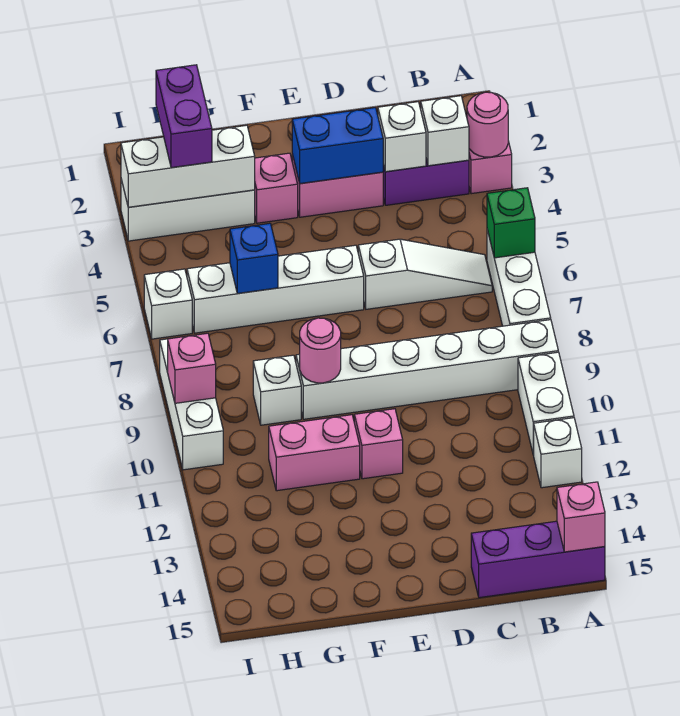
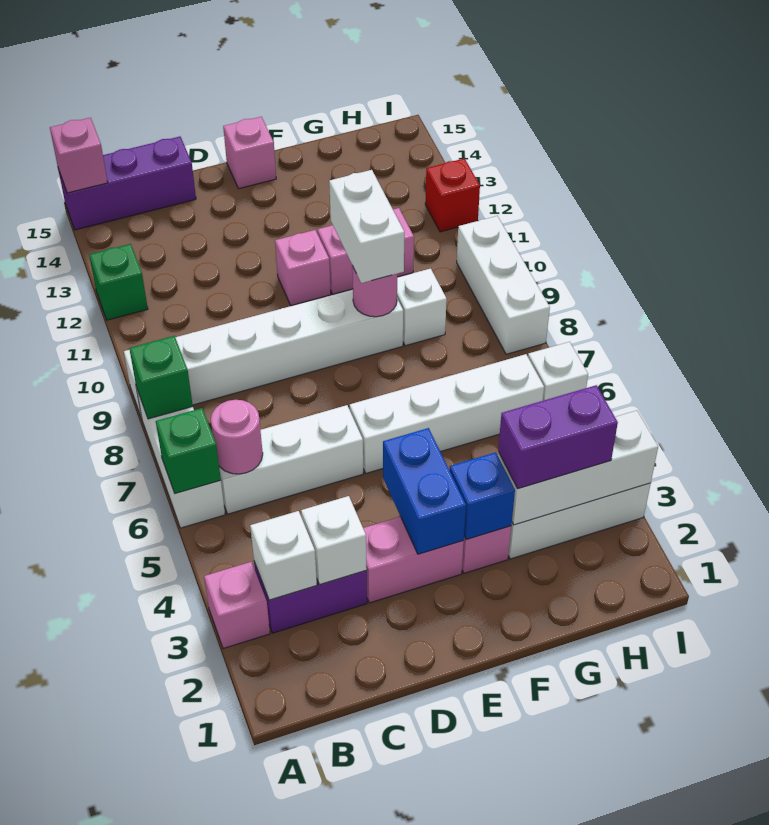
pink 1x1 round brick [467,92,508,157] -> pink 1x1 round brick moved to [211,400,263,474]
none -> green 1x1 brick [129,336,193,419]
white 1x2 brick [518,352,574,455] -> white 1x2 brick moved to [329,170,404,283]
white 1x1 brick [534,418,582,488] -> green 1x1 brick [89,244,148,320]
white 1x3 slope [358,239,492,309] -> white 1x3 brick [219,405,363,514]
blue 1x2 brick [292,108,383,183] -> blue 1x2 brick turned to [383,428,466,554]
blue 1x1 brick [230,223,278,293] -> blue 1x1 brick moved to [450,452,515,540]
purple 1x2 brick [156,65,212,168] -> purple 1x2 brick turned to [498,385,618,489]
pink 1x1 brick [168,333,216,403] -> pink 1x1 brick moved to [223,117,276,189]
none -> red 1x1 brick [425,158,480,232]

